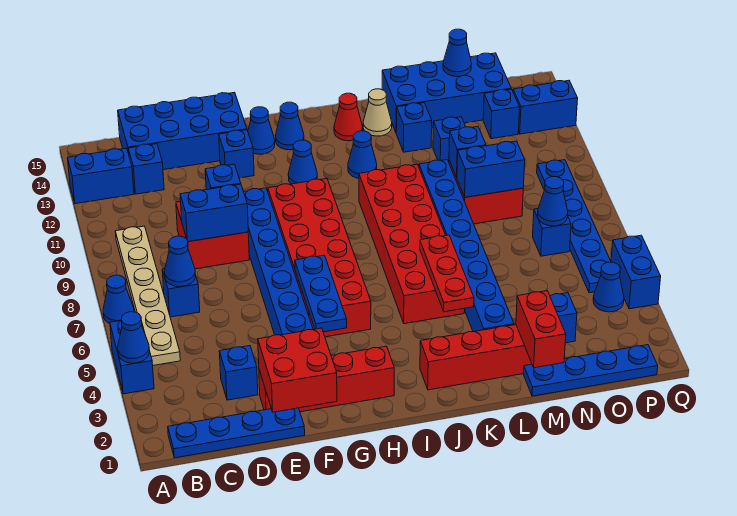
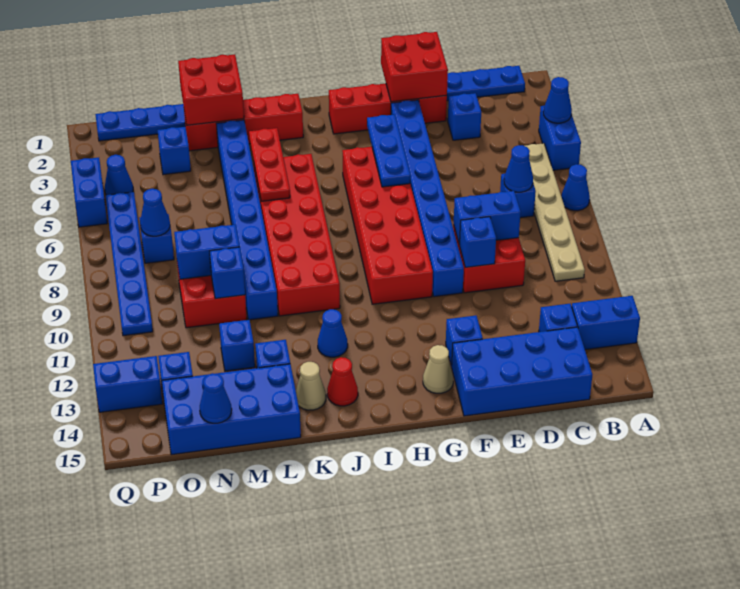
blue 1x1 cone [248,107,275,154] -> tan 1x1 cone [423,345,453,393]
blue 1x1 cone [288,140,317,184] -> none
blue 1x1 cone [275,102,304,150] -> none
red 1x2 brick [516,291,566,368] -> red 2x2 brick [178,54,244,125]

